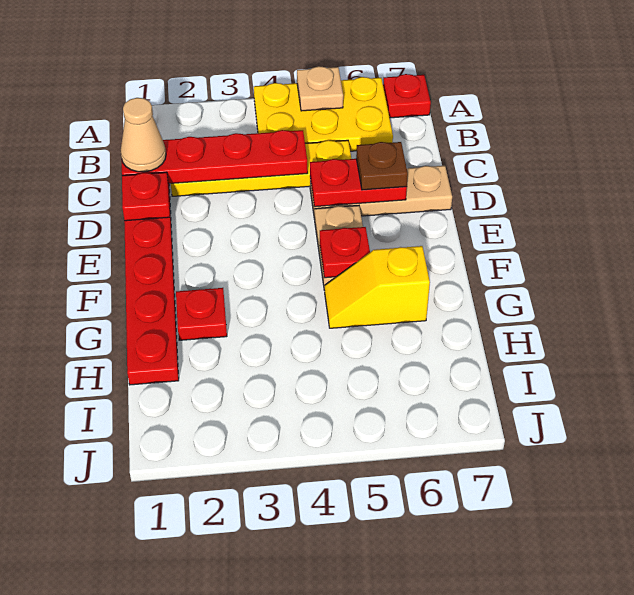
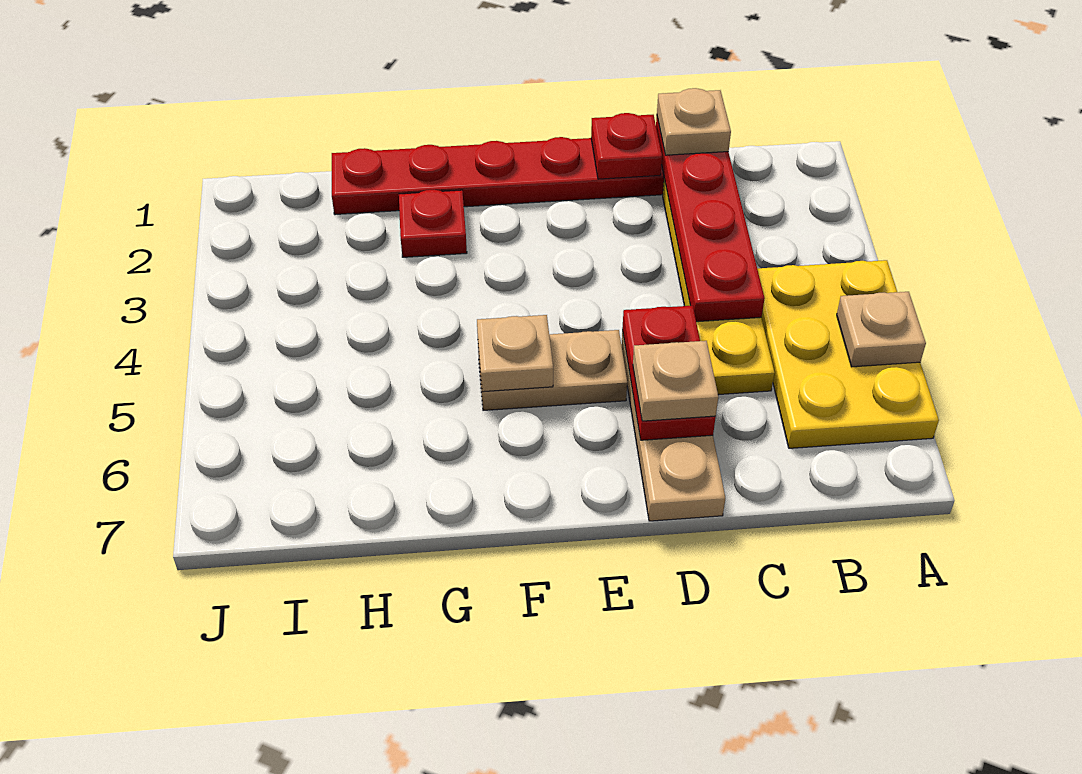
red 1x1 plate [383,74,431,118] -> none
tan 1x1 cone [121,98,166,172] -> tan 1x1 plate [657,88,731,155]
brown 1x1 plate [356,142,408,190] -> tan 1x1 plate [633,341,718,421]
red 1x1 plate [320,227,370,278] -> tan 1x1 plate [477,315,553,392]
yellow 1x2 slope [325,246,430,328] -> none

